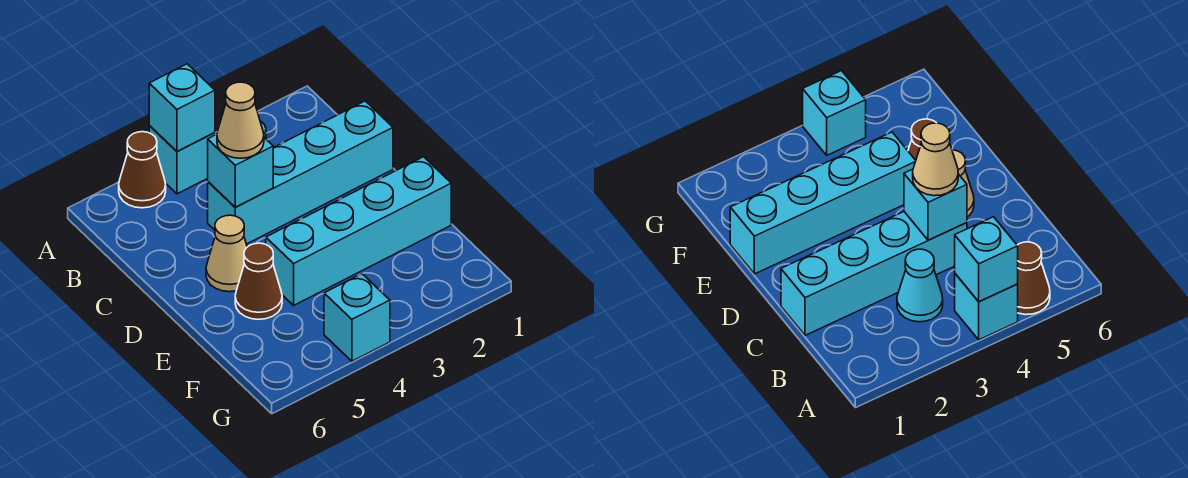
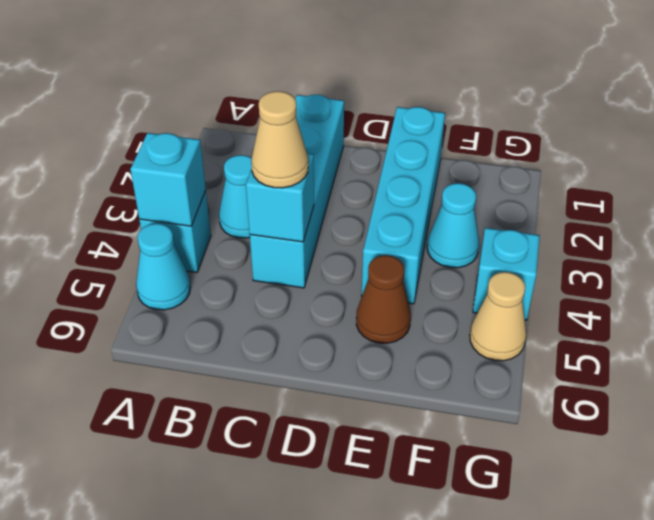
brown 1x1 cone [119,132,166,208] -> cyan 1x1 cone [136,223,190,310]
tan 1x1 cone [206,215,247,292] -> tan 1x1 cone moved to [470,272,526,361]
none -> cyan 1x1 cone [427,183,479,268]

